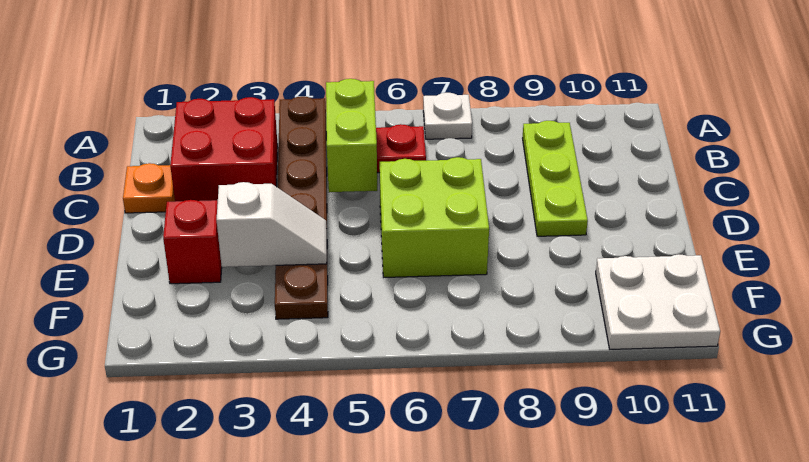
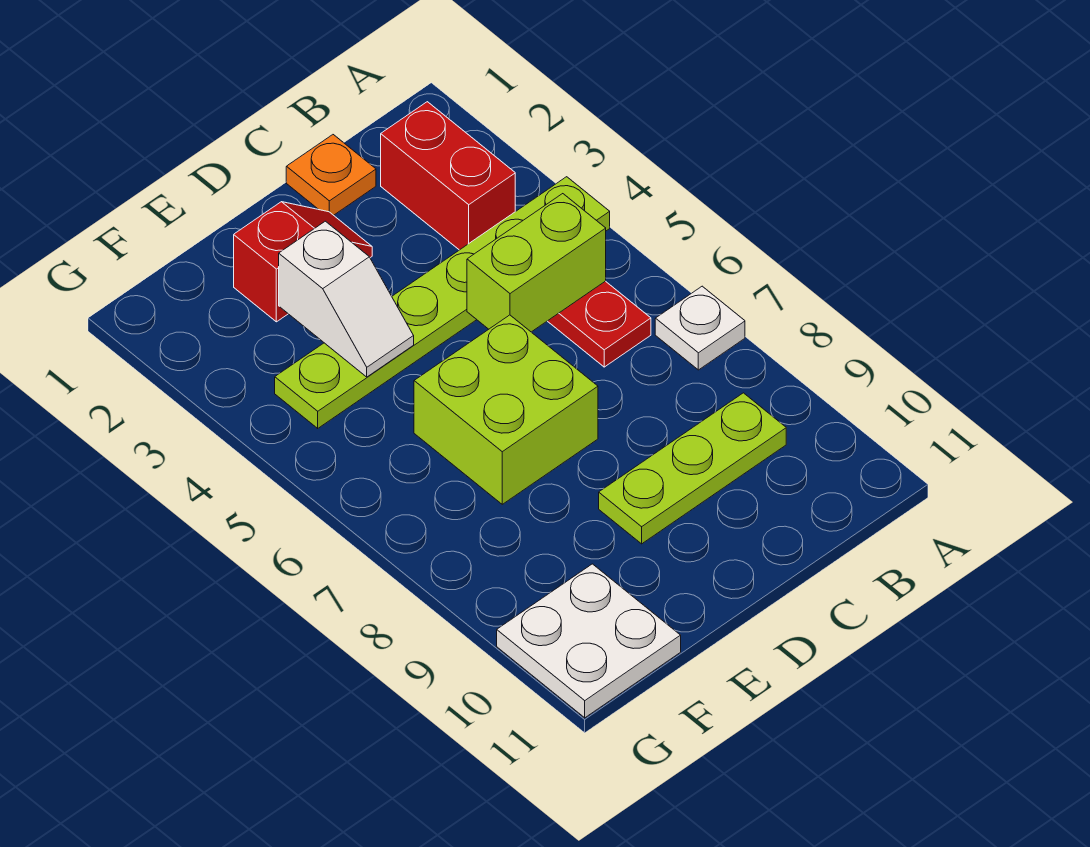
brown 1x6 plate [275,96,328,319] -> lime 1x6 plate [275,177,610,428]
red 2x2 brick [170,97,278,202] -> red 1x2 brick [381,102,515,250]

